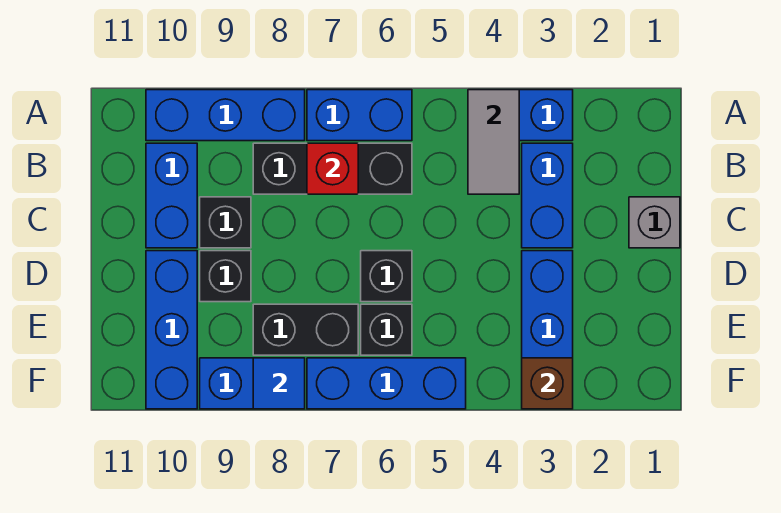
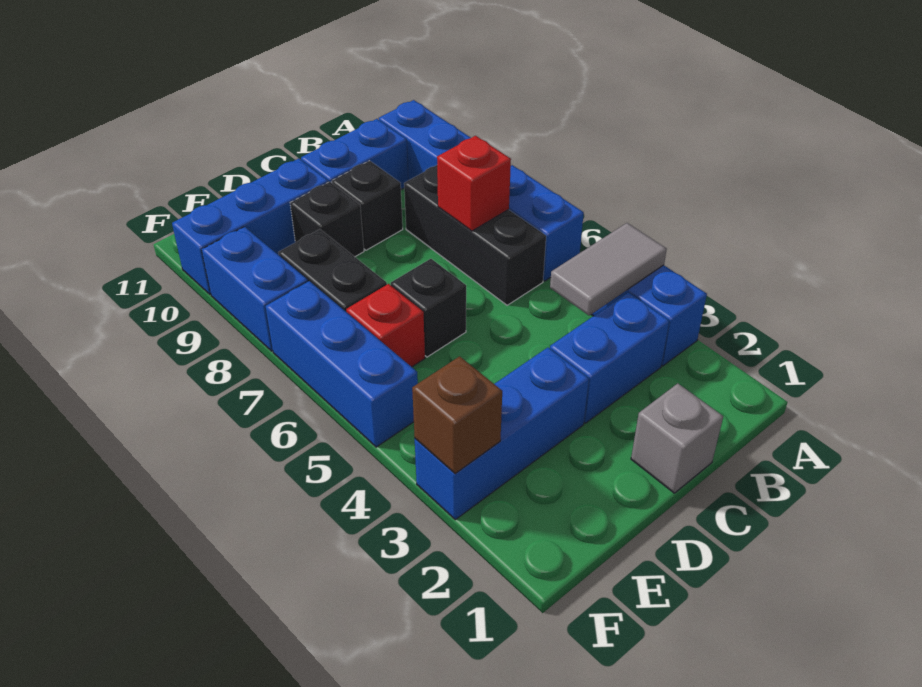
black 1x1 brick [361,304,412,355] -> red 1x1 brick [346,284,425,367]
blue 1x1 tile [253,358,305,409] -> none

